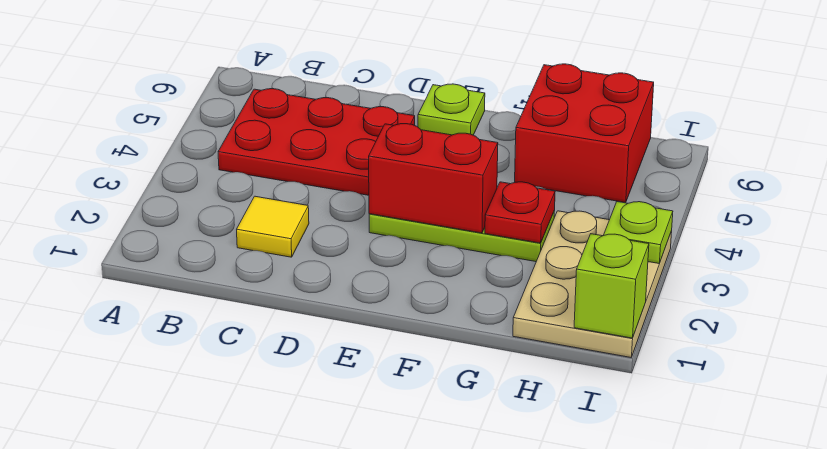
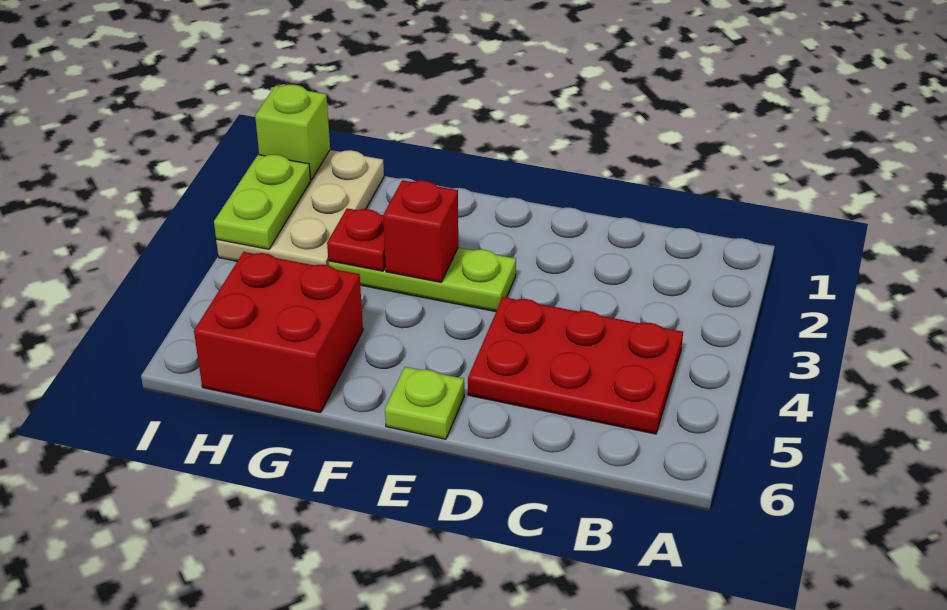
yellow 1x1 tile [237,196,309,257] -> none
red 1x2 brick [369,124,498,233] -> red 1x1 brick [383,180,458,282]
lime 1x1 plate [604,202,673,263] -> lime 1x2 plate [214,155,311,249]

